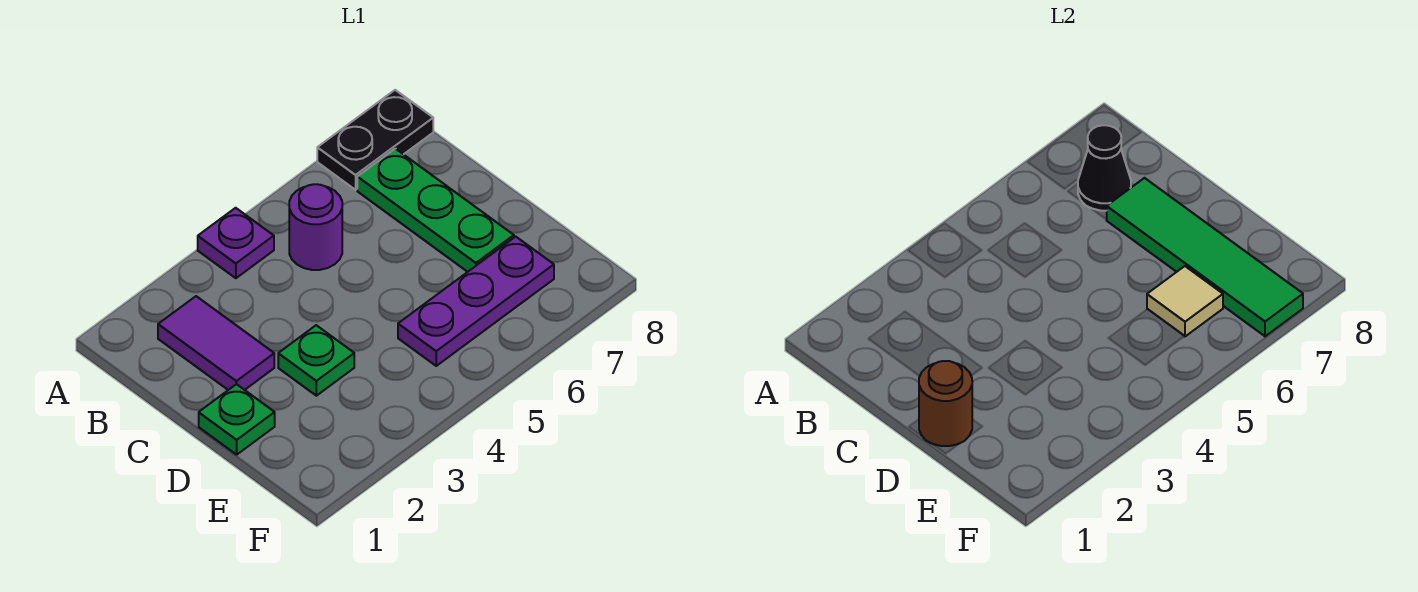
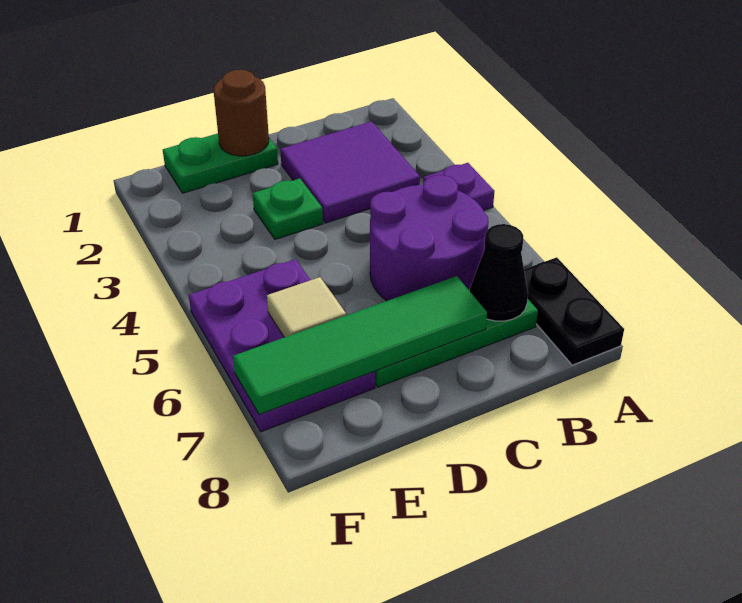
purple 1x2 tile [158,296,274,390] -> purple 2x2 tile [280,121,420,223]
purple 1x1 round brick [289,184,342,270] -> purple 2x2 round brick [370,175,489,301]
green 1x1 plate [199,384,275,455] -> green 1x2 plate [163,133,278,193]
purple 1x3 plate [398,237,554,366] -> purple 2x3 plate [189,259,375,432]

